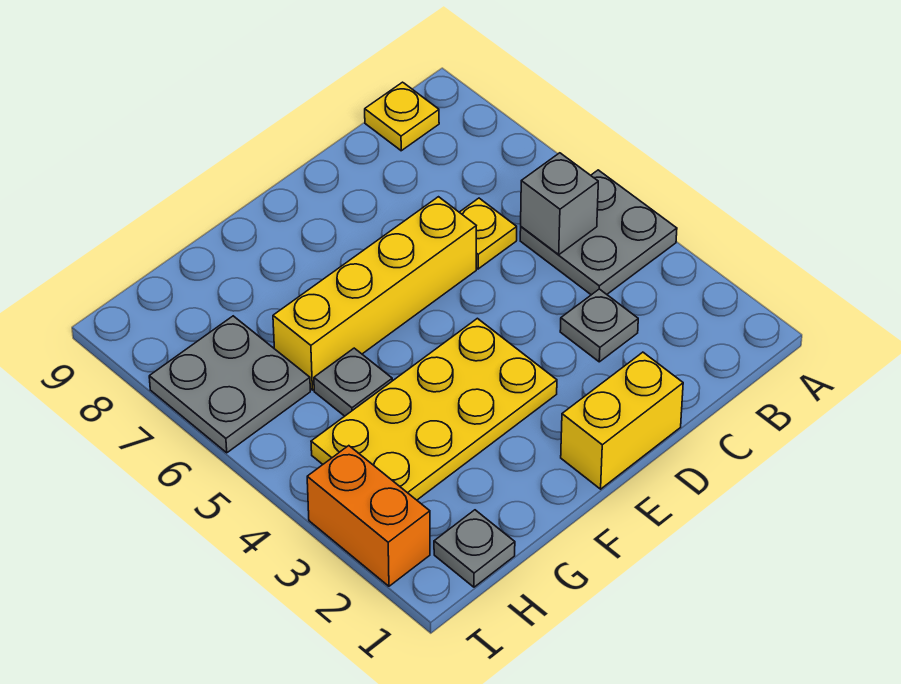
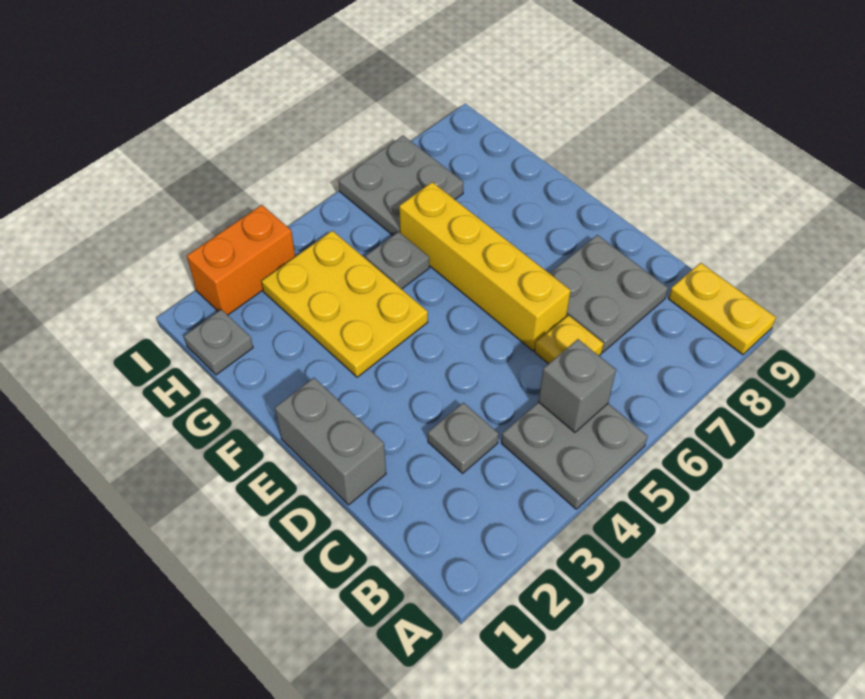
yellow 1x1 plate [365,82,439,151] -> yellow 1x2 plate [668,263,776,355]
none -> grey 2x2 plate [550,235,668,352]
yellow 1x2 brick [561,352,683,489] -> grey 1x2 brick [275,378,386,505]
yellow 2x4 plate [311,318,557,500] -> yellow 2x3 plate [261,231,428,377]

